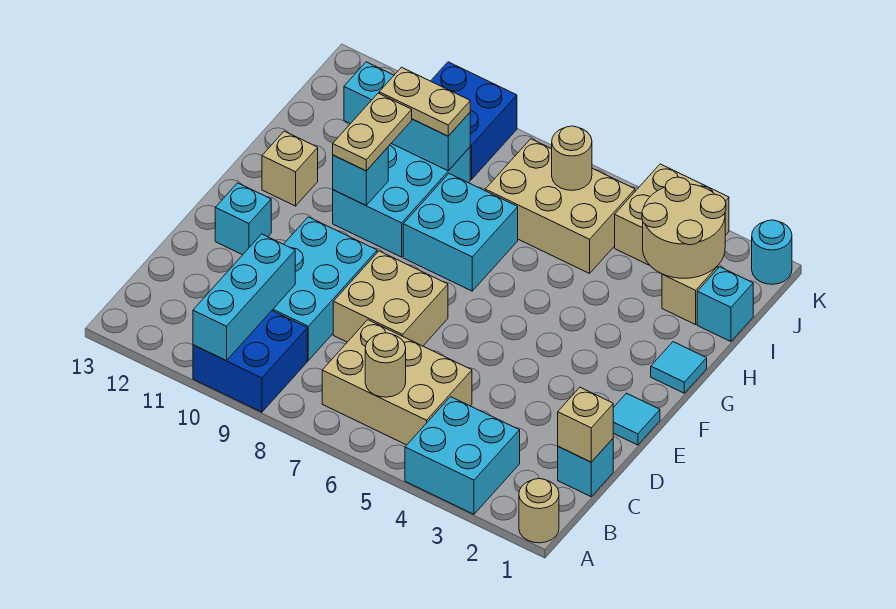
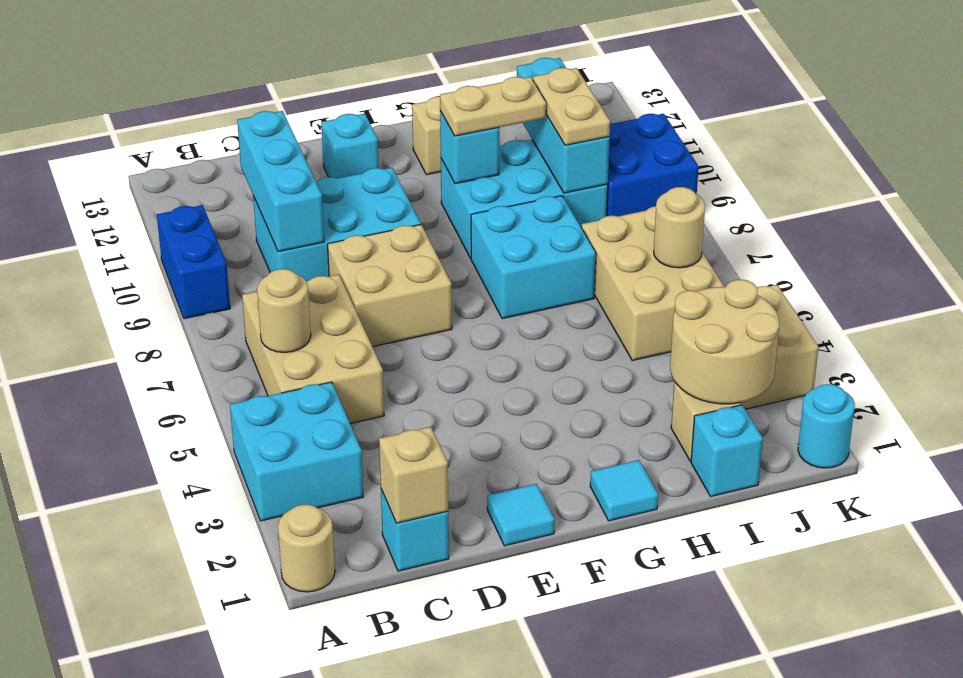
blue 2x2 brick [193,311,307,412] -> blue 1x2 brick [157,205,230,319]
cyan 1x3 brick [193,234,295,361] -> cyan 1x3 brick turned to [237,111,324,252]

